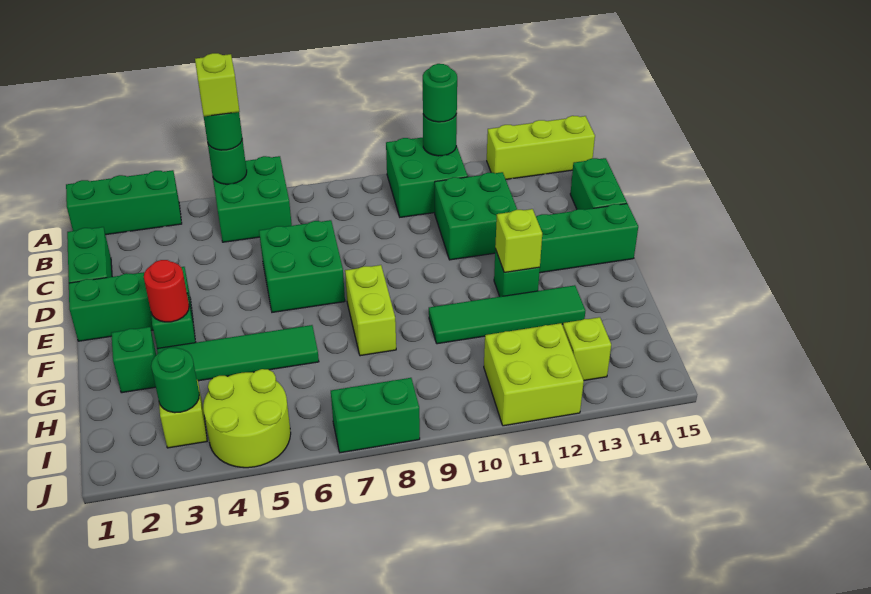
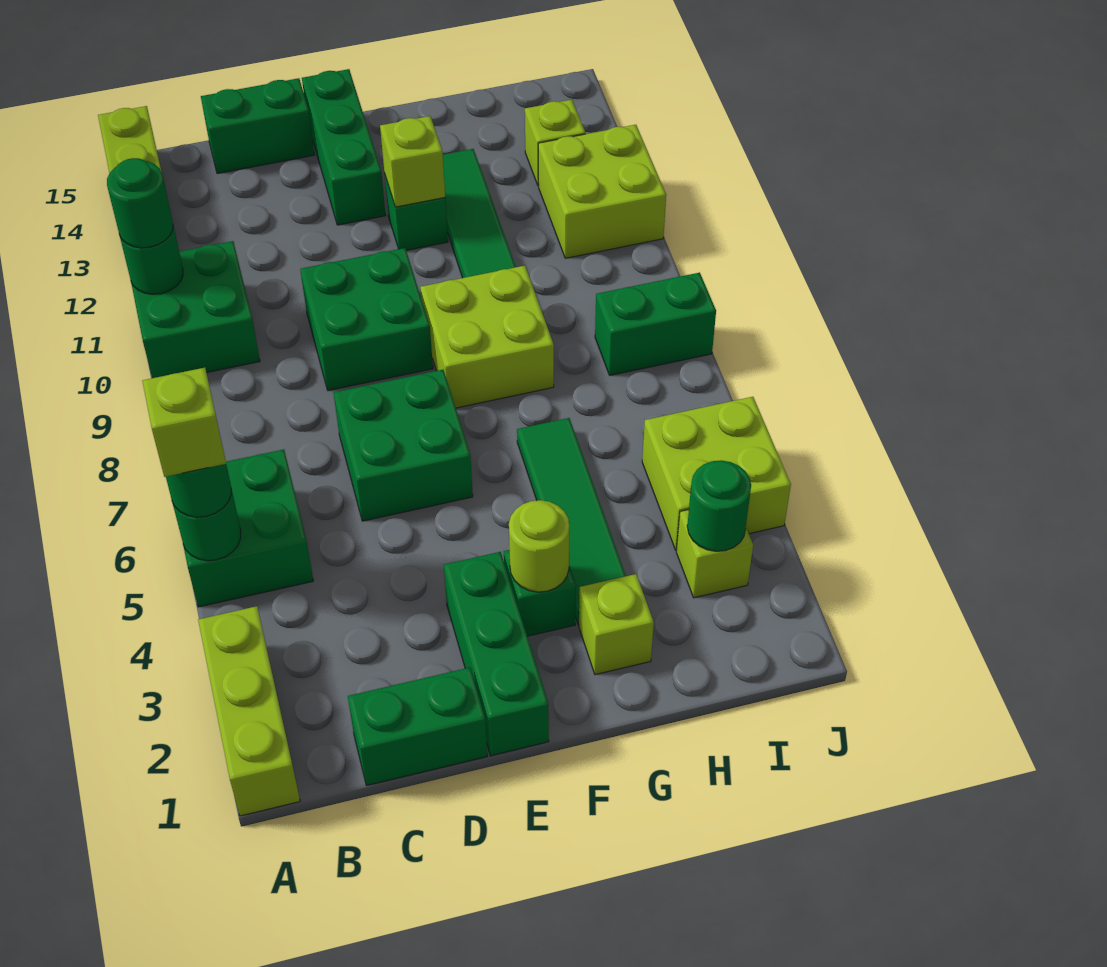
green 1x3 brick [66,170,182,235] -> lime 1x3 brick [198,606,300,816]
green 2x2 brick [435,172,517,260] -> green 2x2 brick moved to [300,248,433,391]
red 1x1 round brick [144,260,189,322] -> lime 1x1 round brick [509,500,569,592]
lime 1x2 brick [345,265,396,356] -> lime 2x2 brick [420,266,554,408]
green 1x1 brick [111,327,156,393] -> lime 1x1 brick [579,574,654,675]
lime 2x2 round brick [203,369,291,468] -> lime 2x2 brick [642,397,791,550]
green 1x2 brick [331,378,420,453] -> green 1x2 brick turned to [595,273,716,375]

